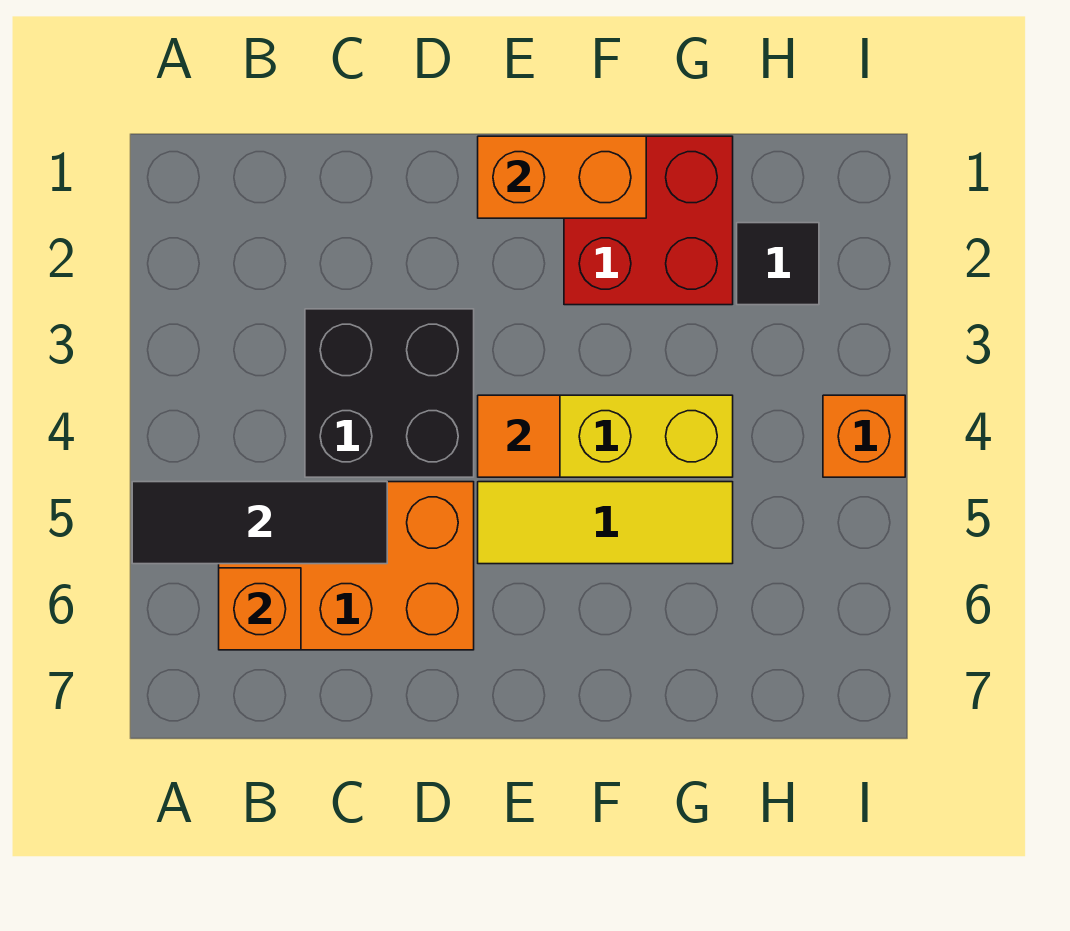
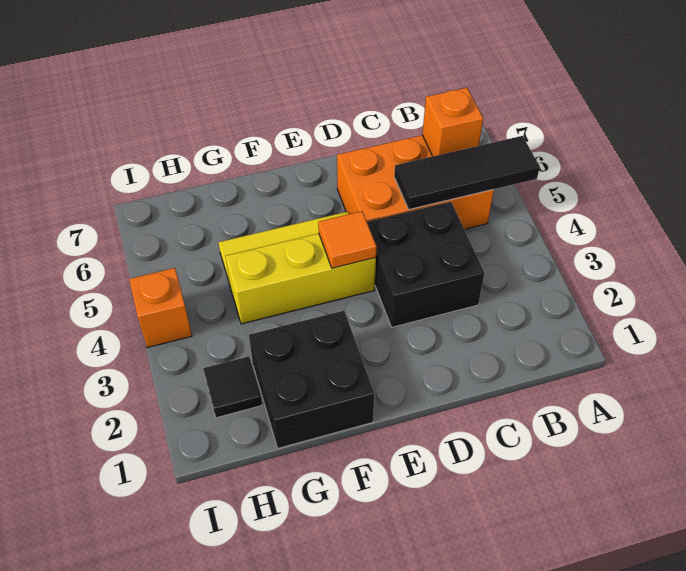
orange 1x2 brick [478,136,646,218] -> none
red 2x2 brick [564,136,733,305] -> black 2x2 brick [249,311,375,448]

